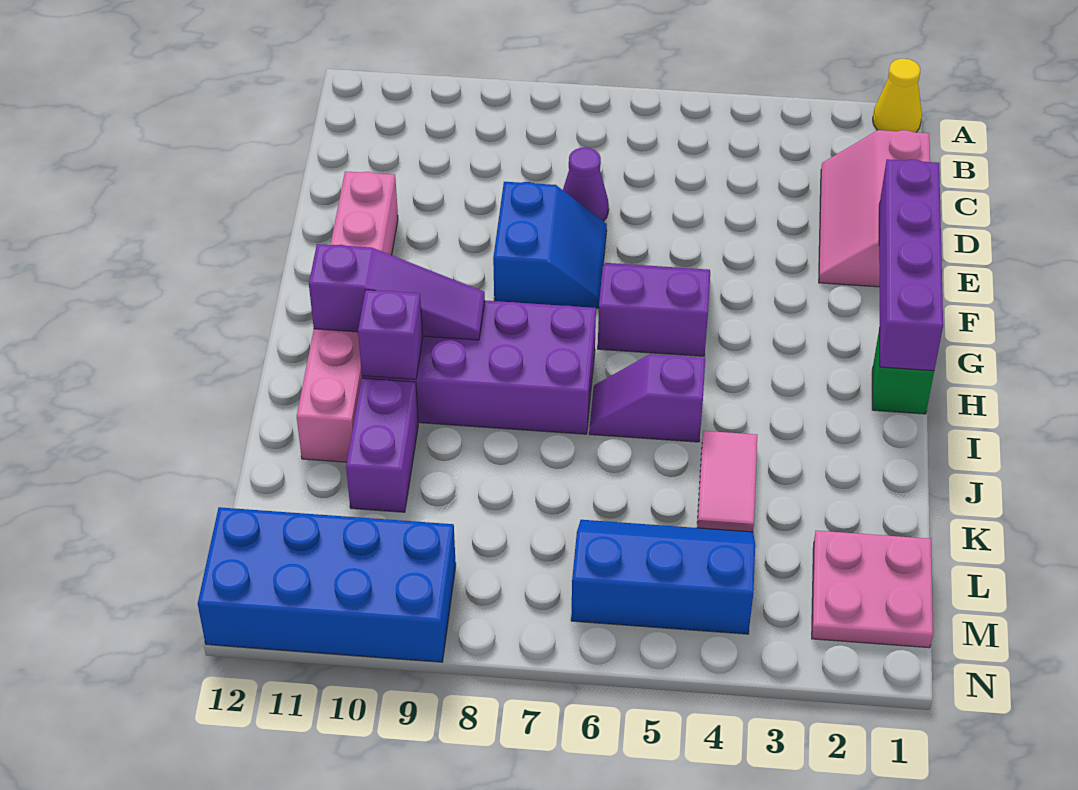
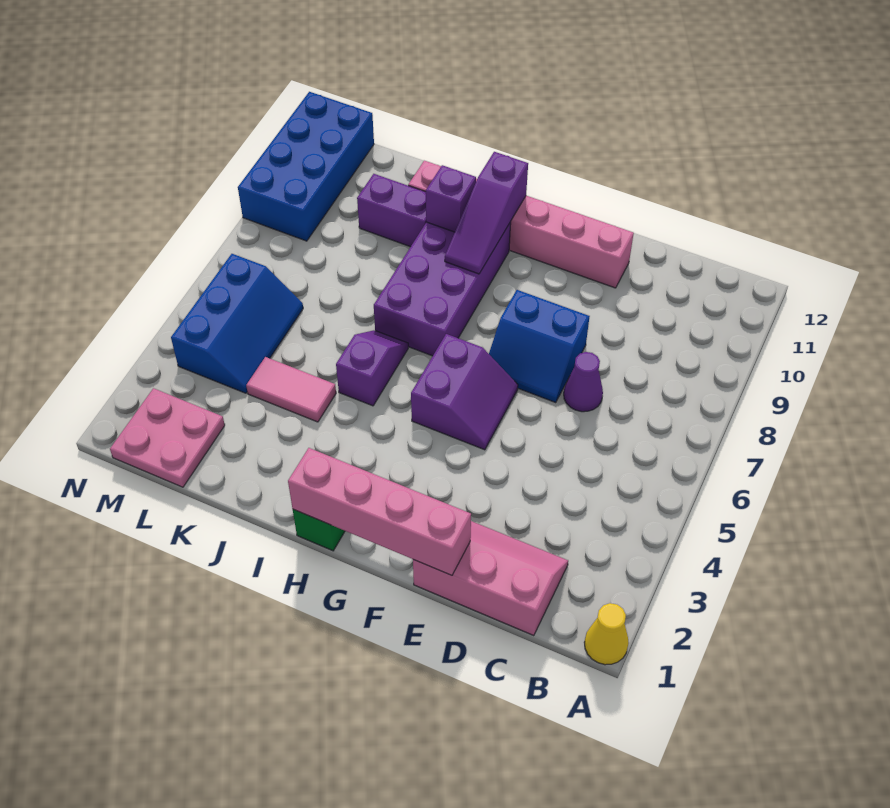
purple 1x4 brick [879,159,943,371] -> pink 1x4 brick [288,448,471,575]

